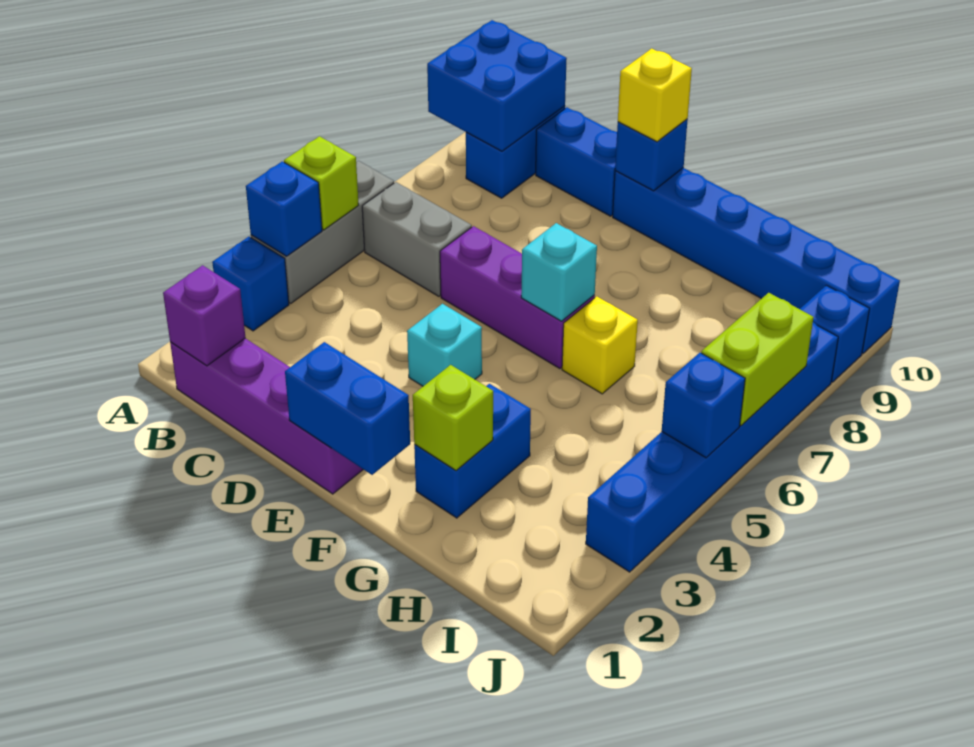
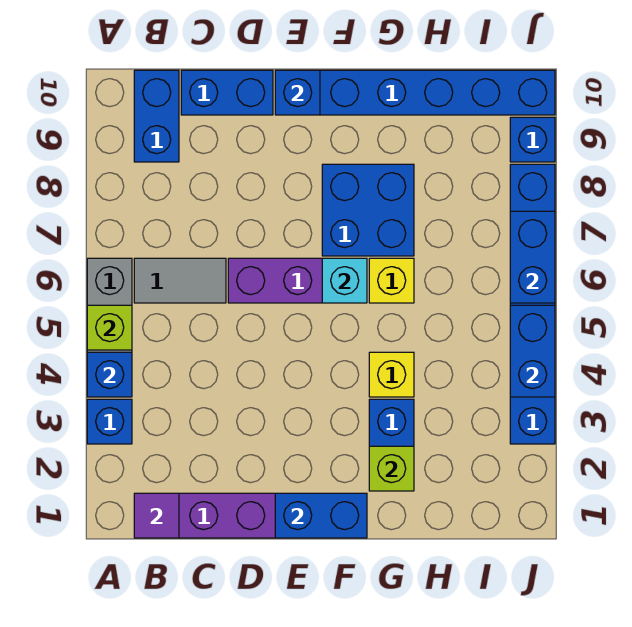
blue 2x2 brick [427,20,567,151] -> blue 2x2 brick moved to [322,164,414,256]
purple 1x1 brick [163,265,246,366] -> purple 1x1 tile [134,493,179,538]
grey 1x2 brick [362,182,472,296] -> grey 1x2 tile [134,258,226,303]
cyan 1x1 brick [407,304,482,386] -> none
yellow 1x1 brick [618,48,692,142] -> yellow 1x1 brick moved to [369,352,414,397]
blue 1x1 brick [662,353,745,458] -> blue 1x2 brick [510,305,555,397]
lime 1x2 brick [701,293,814,426] -> blue 1x2 brick [510,211,555,303]

